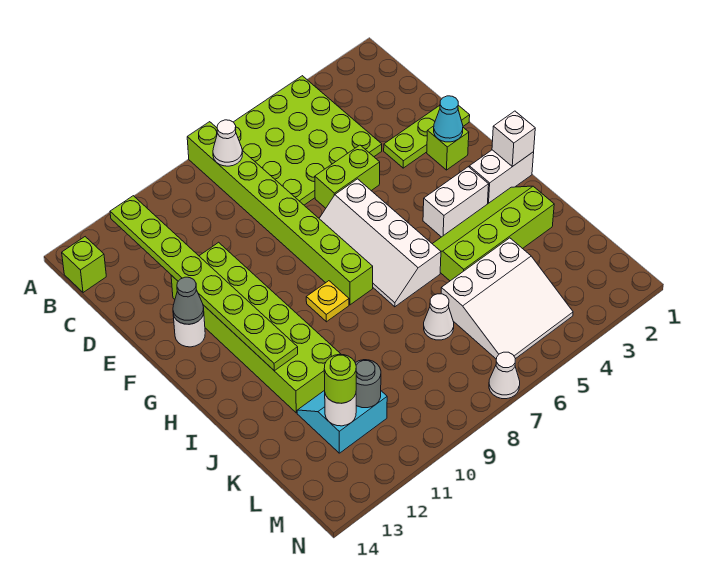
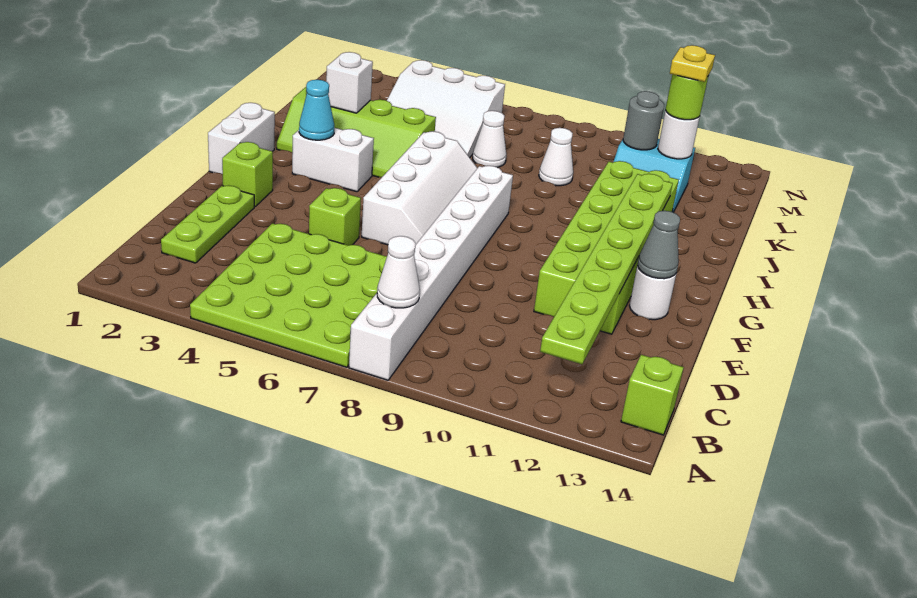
lime 1x8 brick [187,122,373,305] -> white 1x8 brick [349,166,513,380]
lime 1x3 plate [384,105,470,168] -> lime 1x3 plate turned to [161,185,254,263]
lime 1x2 brick [315,145,380,208] -> lime 1x1 brick [309,188,361,245]
cyan 1x1 cone [434,96,463,142] -> cyan 1x1 cone moved to [299,80,334,140]
white 1x2 brick [469,150,534,203] -> white 1x2 brick turned to [208,103,275,174]
white 1x1 brick [492,111,535,167] -> white 1x1 brick moved to [326,52,373,113]
yellow 1x1 plate [306,281,349,322] -> yellow 1x1 plate moved to [670,45,715,82]
white 3x3 slope [441,238,573,359] -> white 3x3 slope turned to [387,60,505,157]
white 1x1 cone [489,352,520,399] -> white 1x1 cone moved to [539,128,573,186]

